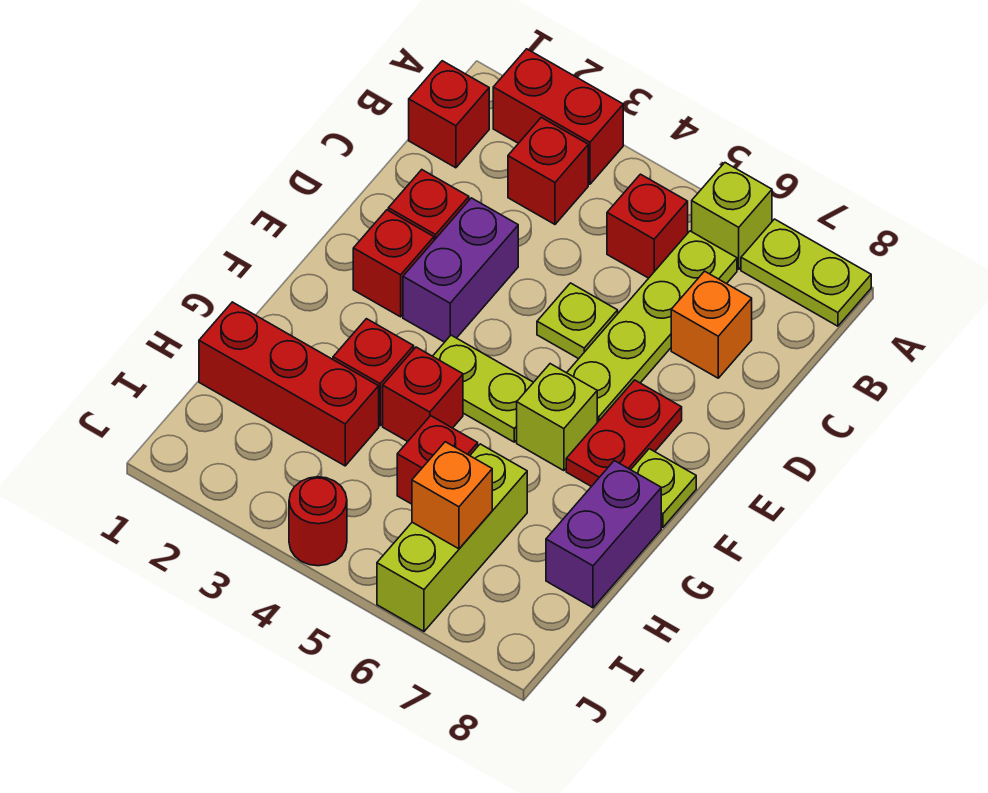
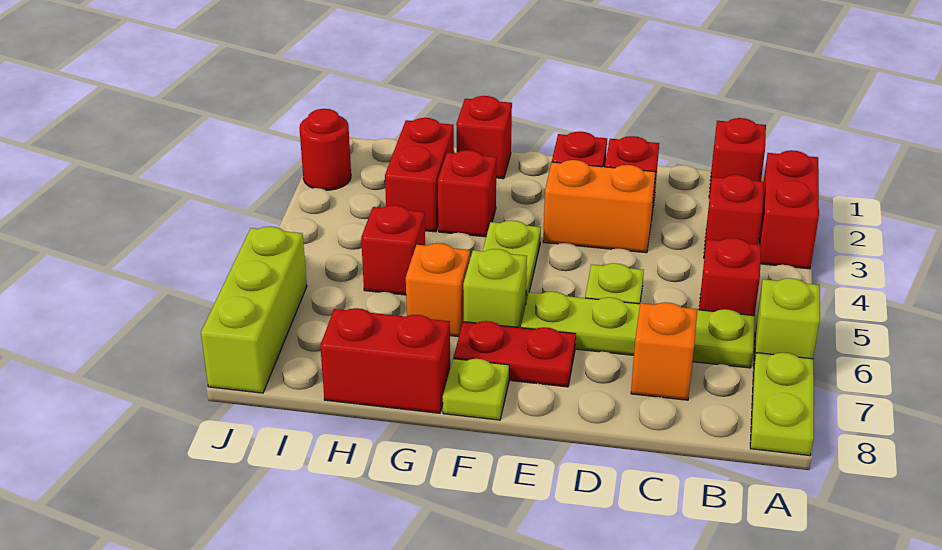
purple 1x2 brick [403,198,518,342] -> orange 1x2 brick [543,160,655,253]
red 1x1 brick [383,347,463,442] -> red 1x1 brick moved to [456,96,512,179]
purple 1x2 brick [546,461,661,608] -> red 1x2 brick [320,308,450,413]
red 1x3 brick [199,302,379,466] -> red 1x2 brick [385,118,454,232]
lime 1x3 brick [377,444,527,631] -> lime 1x3 brick turned to [201,226,307,393]
orange 1x1 brick [412,442,492,549] -> orange 1x1 brick moved to [406,243,470,337]
red 1x1 round brick [289,477,347,566] -> red 1x1 round brick moved to [300,109,351,190]

